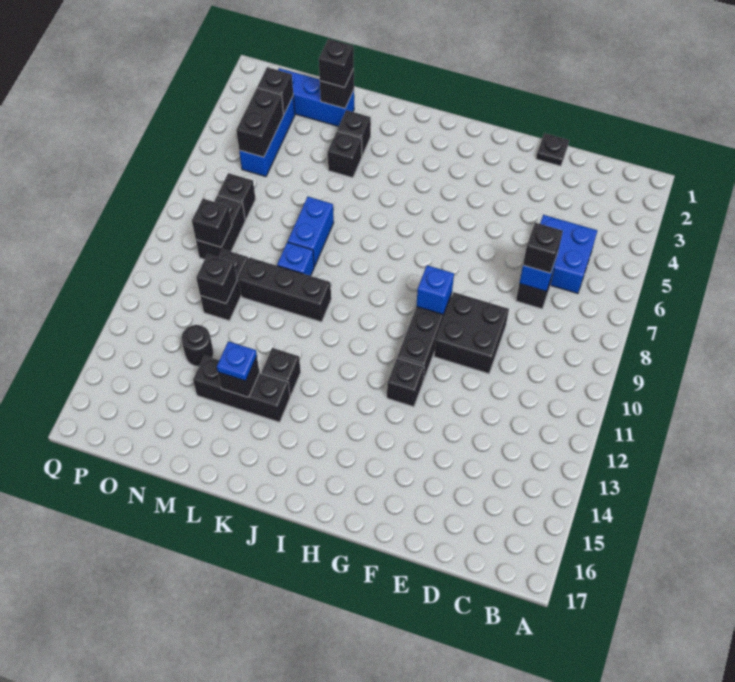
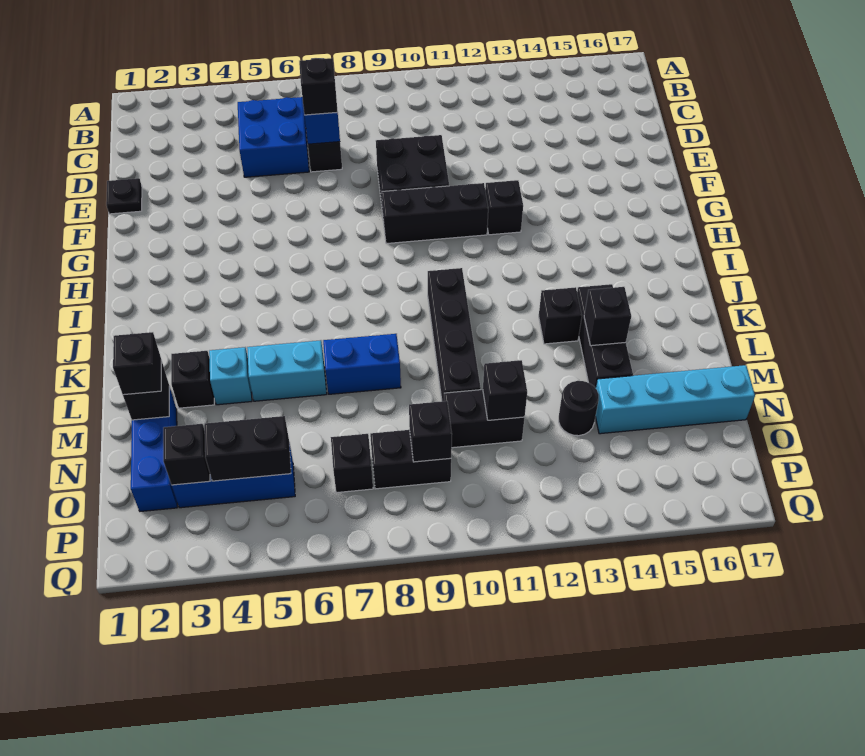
blue 1x1 brick [416,265,454,315] -> none
black 1x3 brick [239,257,331,322] -> black 1x4 brick [428,268,481,401]
black 1x1 brick [328,131,362,178] -> cyan 1x1 brick [209,347,252,405]
none -> cyan 1x2 brick [247,340,327,401]
blue 1x1 brick [277,242,314,276] -> none
blue 1x1 plate [217,341,257,381] -> none
none -> cyan 1x4 brick [595,365,755,434]

